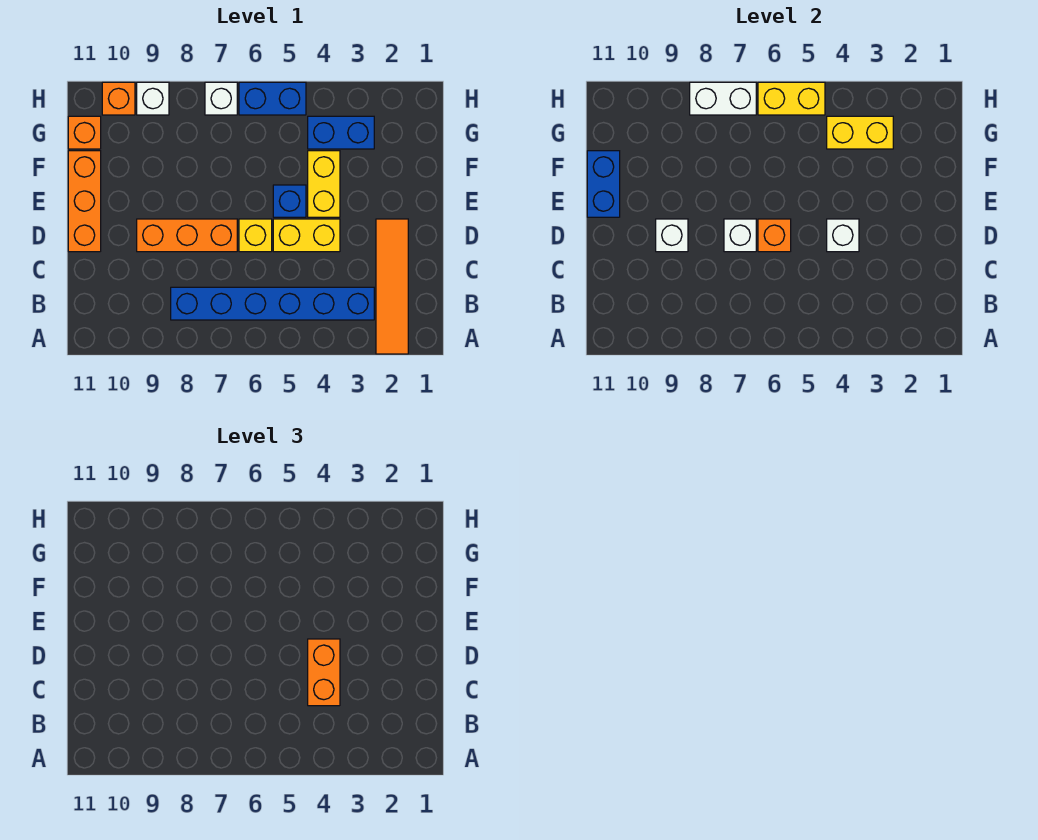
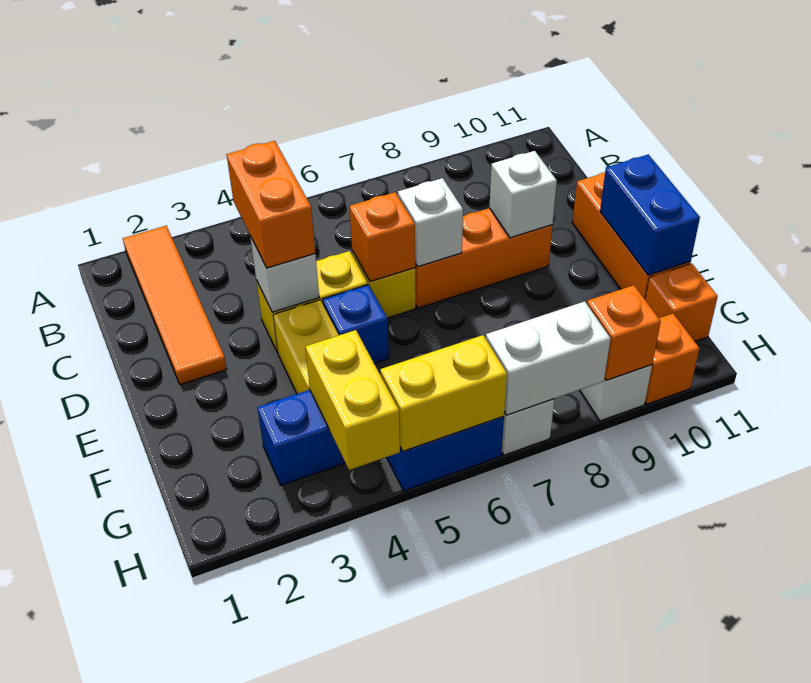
blue 1x6 brick [171,287,374,320] -> none
yellow 1x2 brick [827,116,893,149] -> yellow 1x2 brick turned to [305,330,400,470]
none -> orange 1x1 brick [587,285,661,380]

